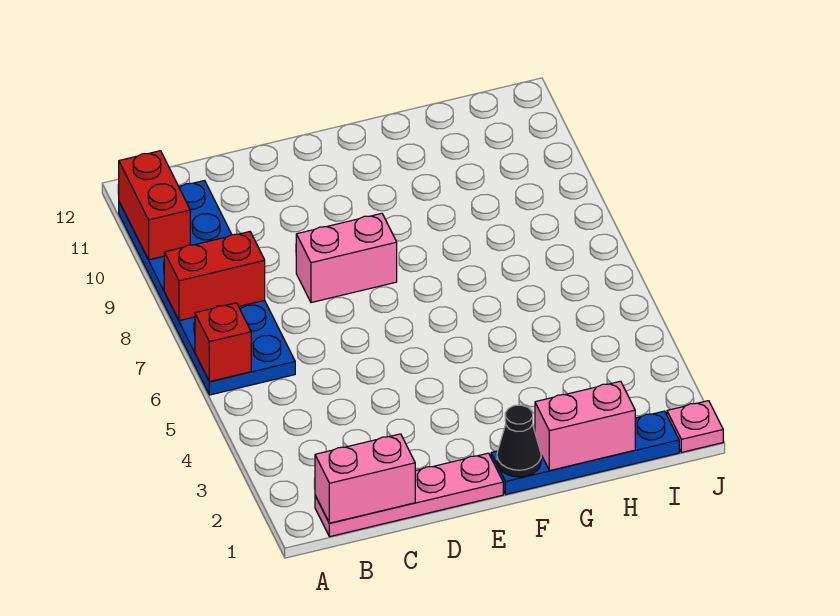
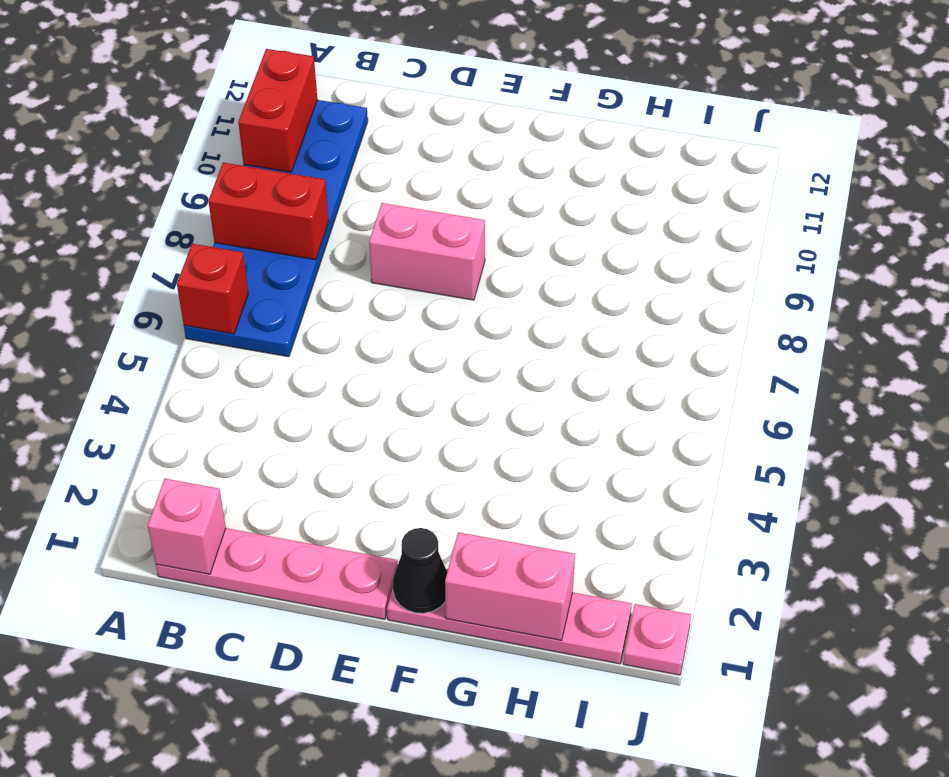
pink 1x2 brick [315,434,415,523] -> pink 1x1 brick [148,479,226,574]
blue 1x4 plate [491,411,679,495] -> pink 1x4 plate [387,569,632,664]

